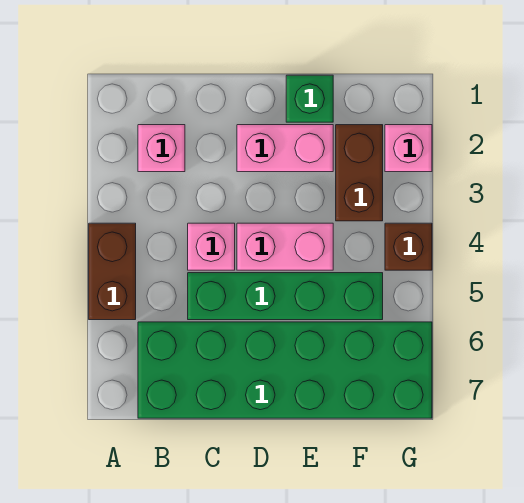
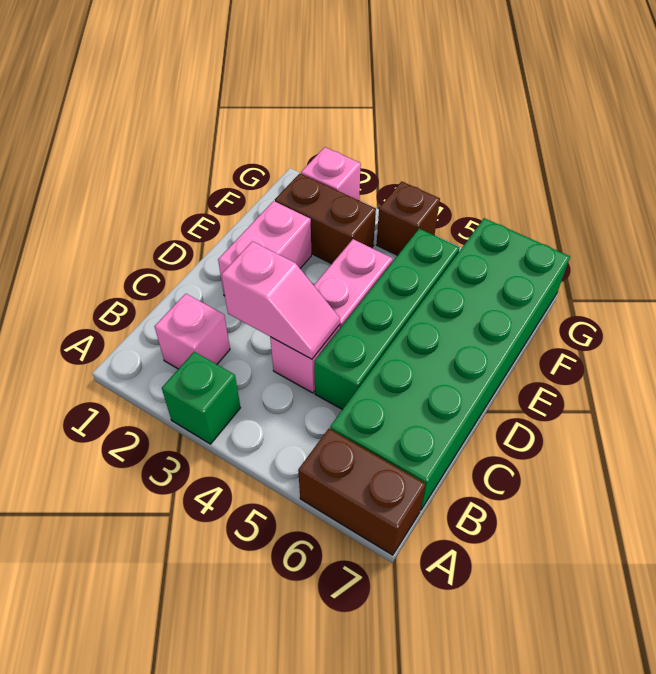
brown 1x2 brick [89,223,136,320] -> brown 1x2 brick moved to [298,429,426,555]
none -> pink 1x2 slope [222,241,340,359]
green 1x1 brick [286,75,333,122] -> green 1x1 brick moved to [162,352,240,444]

